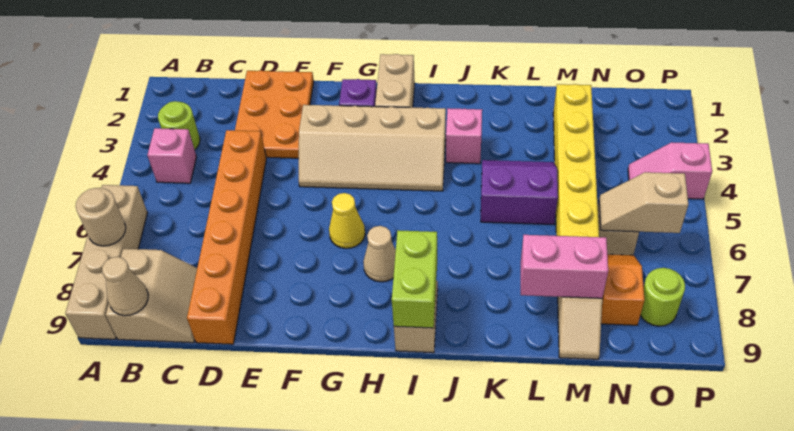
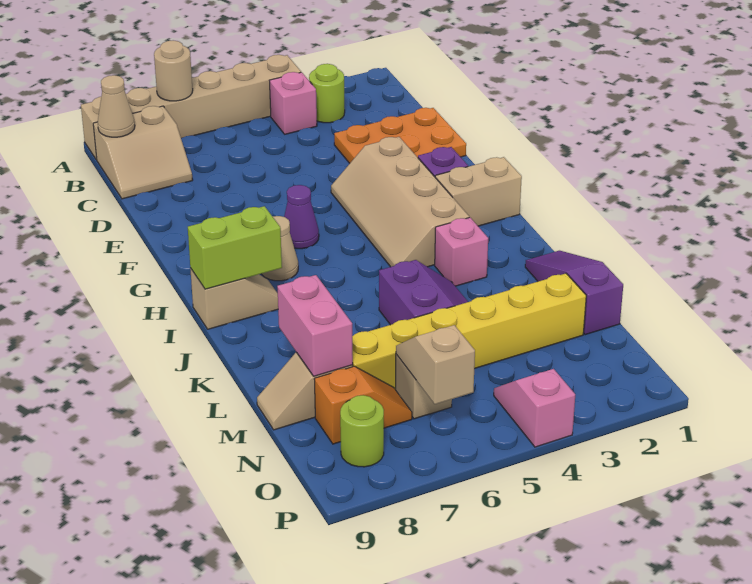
tan 1x4 brick [65,185,147,339] -> tan 1x6 brick [81,55,301,160]
orange 1x6 brick [187,130,266,344] -> none
yellow 1x1 cone [329,193,365,248] -> purple 1x1 cone [284,185,319,249]
none -> purple 1x3 slope [525,251,623,335]

